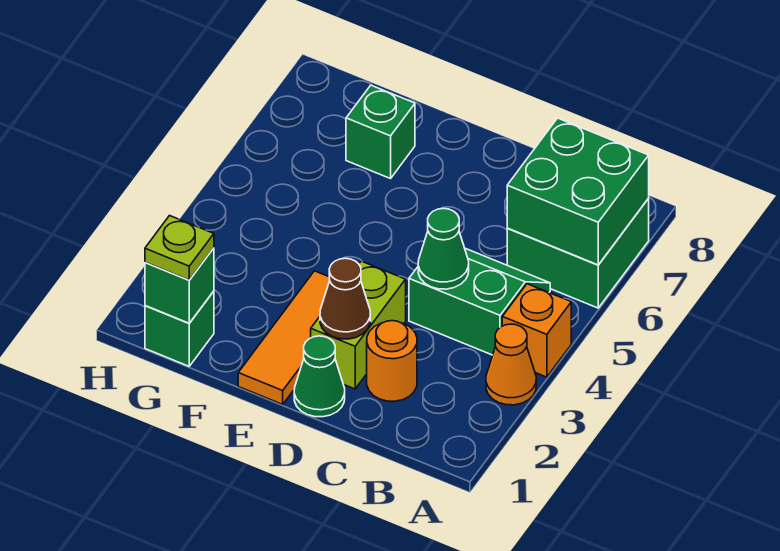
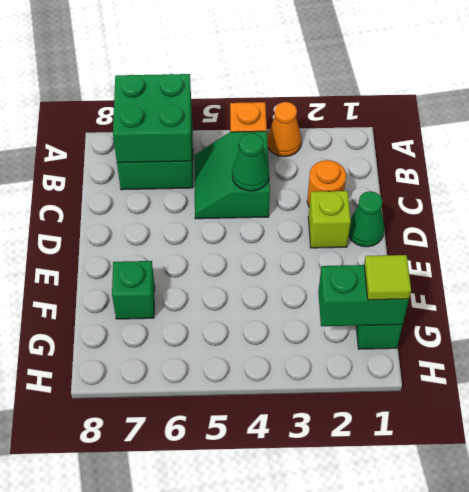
lime 1x2 brick [311,261,406,389] -> lime 1x1 brick [308,191,351,248]
brown 1x1 cone [320,258,370,339] -> none
orange 1x3 tile [238,271,330,404] -> none
green 1x1 brick [145,248,214,323] -> green 1x2 brick [318,265,409,326]
lime 1x1 plate [145,216,214,280] -> lime 1x1 tile [364,255,411,300]

